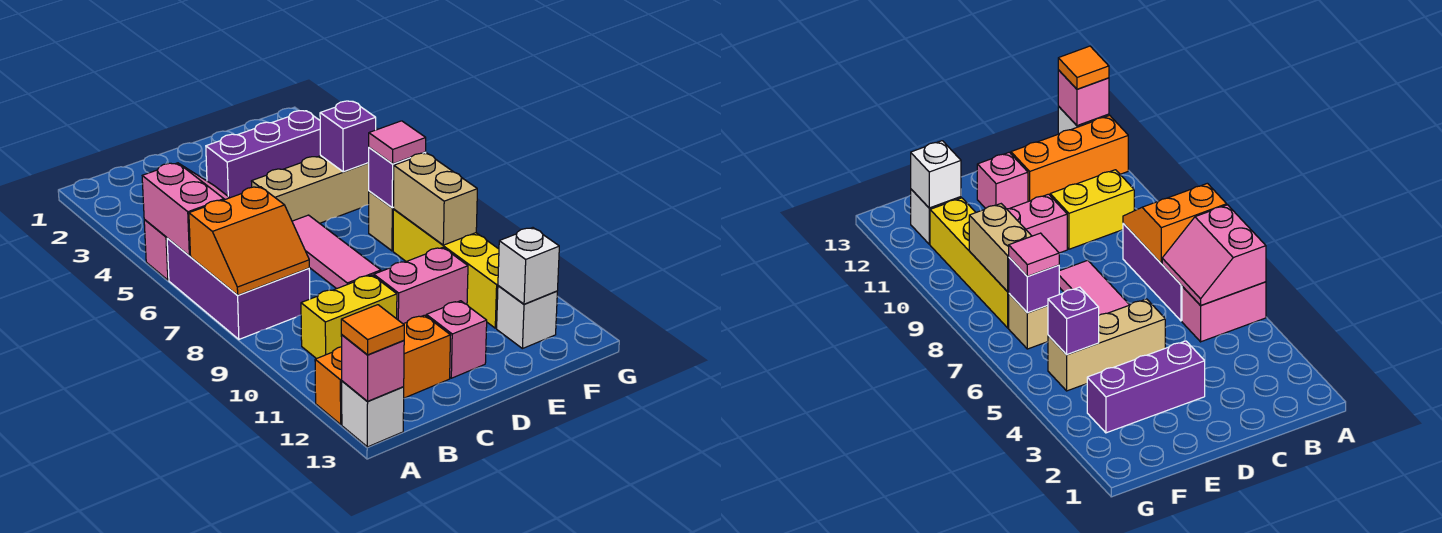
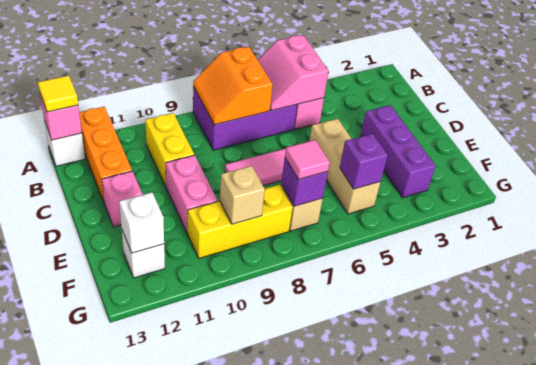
pink 2x2 slope [142,163,229,256] -> pink 2x2 slope turned to [258,35,329,111]
orange 1x1 tile [341,305,404,355] -> yellow 1x1 tile [38,76,78,112]
yellow 1x4 brick [393,209,499,328] -> yellow 1x3 brick [188,185,293,258]
tan 1x2 brick [394,153,477,245] -> tan 1x1 brick [220,166,265,224]

